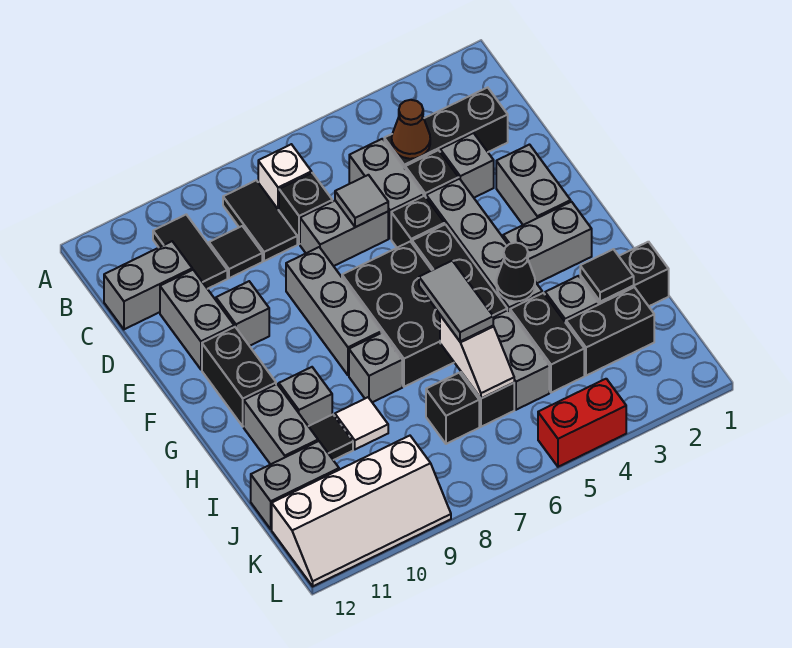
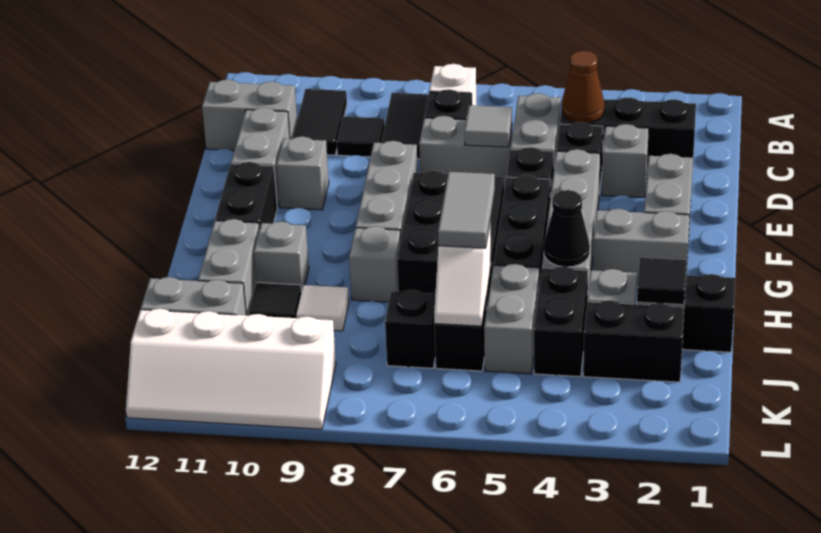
red 1x2 brick [538,379,626,467] -> none

